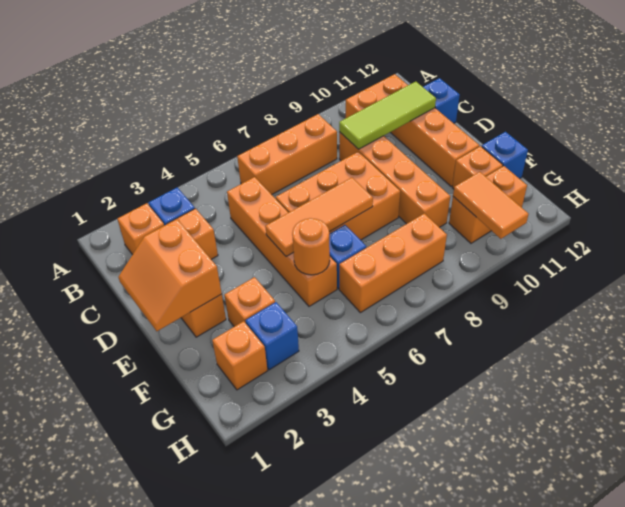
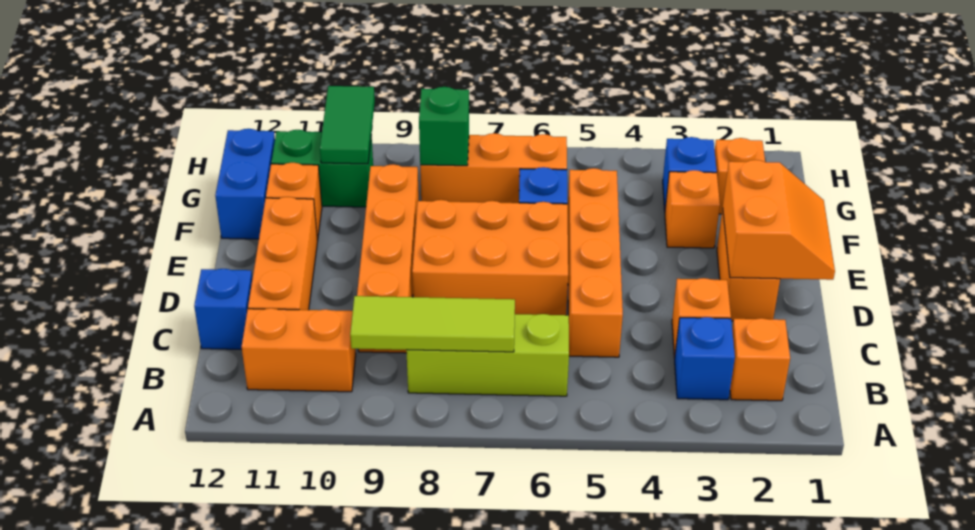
orange 1x3 brick [237,114,337,195] -> lime 1x3 brick [406,314,569,396]
lime 1x3 tile [339,82,436,149] -> lime 1x3 tile moved to [350,296,515,352]
orange 1x3 tile [265,178,373,257] -> none
orange 1x1 round brick [292,218,330,275] -> none
blue 1x1 brick [482,132,528,179] -> blue 1x2 brick [215,129,275,239]
none -> green 1x1 brick [419,87,469,166]
orange 1x2 brick [449,166,527,243] -> green 1x2 brick [271,130,373,207]
orange 1x2 tile [453,172,529,239] -> green 1x2 tile [320,86,375,164]

